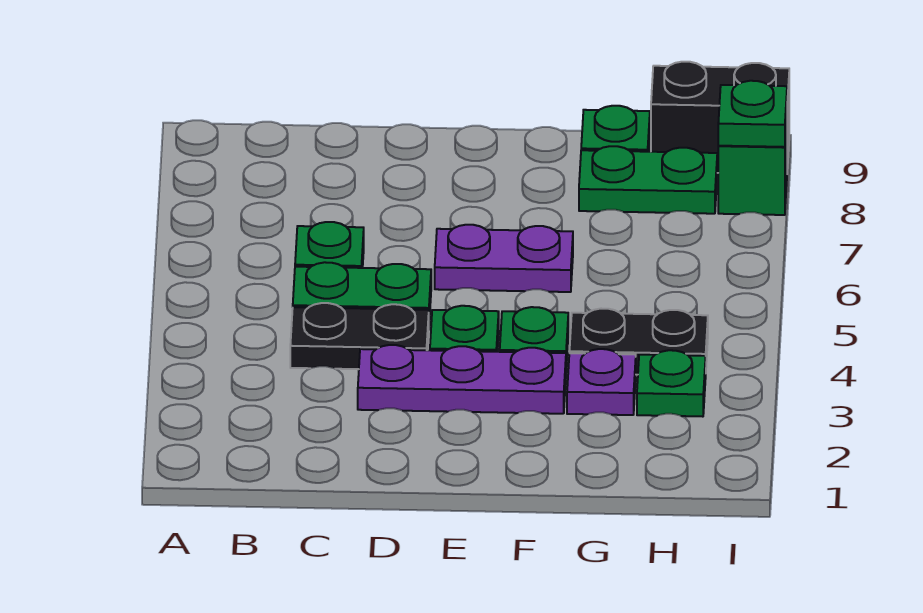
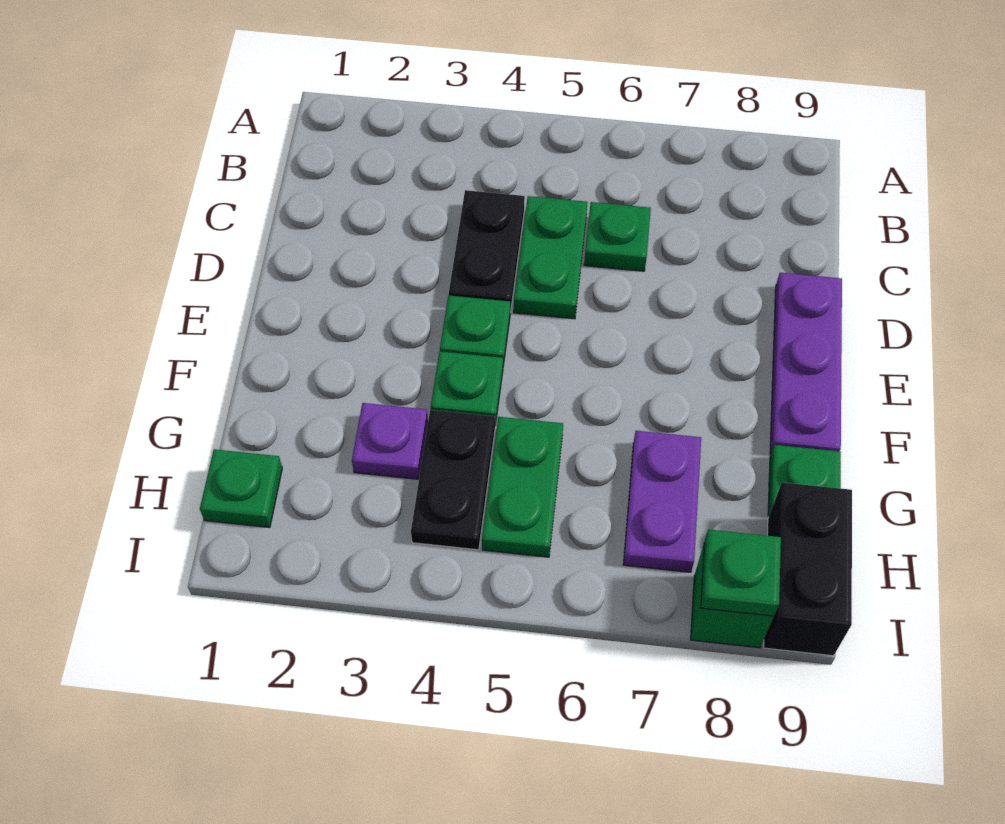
purple 1x3 plate [358,345,566,414] -> purple 1x3 plate moved to [770,273,842,454]
purple 1x2 plate [435,225,573,292] -> purple 1x2 plate moved to [623,431,701,572]
green 1x2 plate [579,146,717,214] -> green 1x2 plate moved to [482,417,563,557]
green 1x1 plate [637,350,706,417] -> green 1x1 plate moved to [200,449,282,528]

